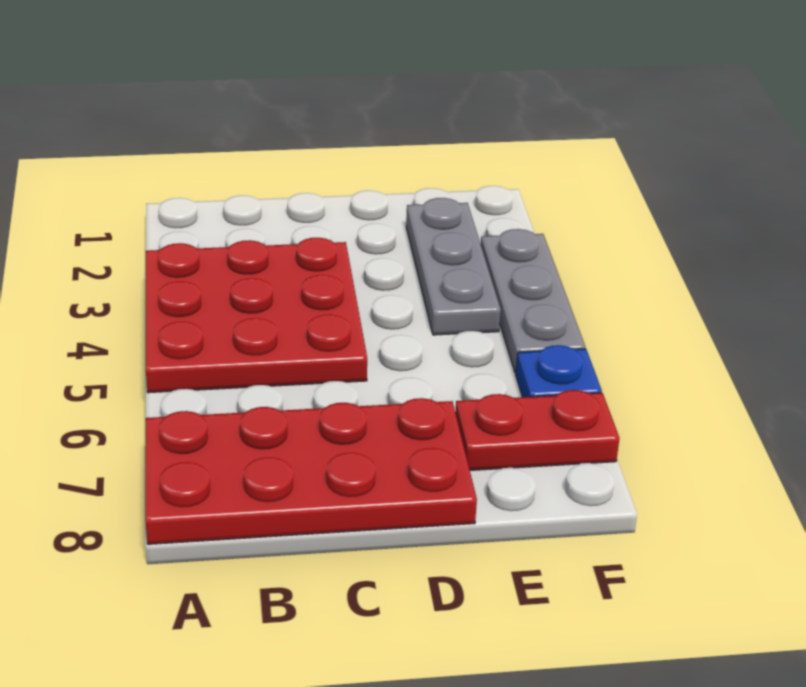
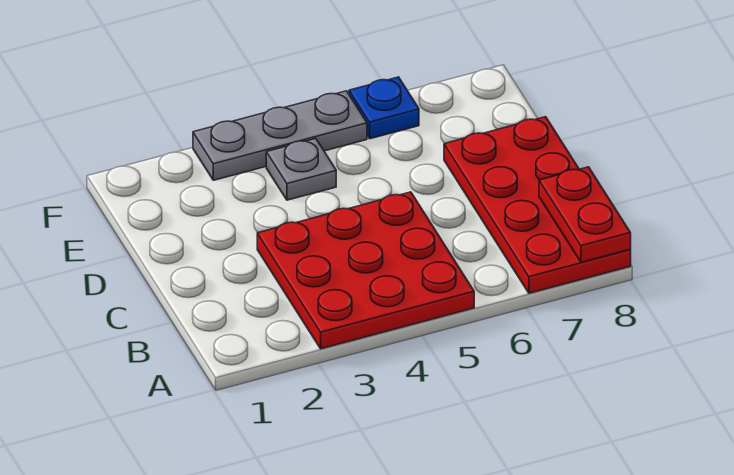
grey 1x3 plate [406,198,501,335] -> grey 1x1 plate [266,139,336,200]
red 1x2 plate [455,390,620,470] -> red 1x2 plate moved to [539,167,631,262]

